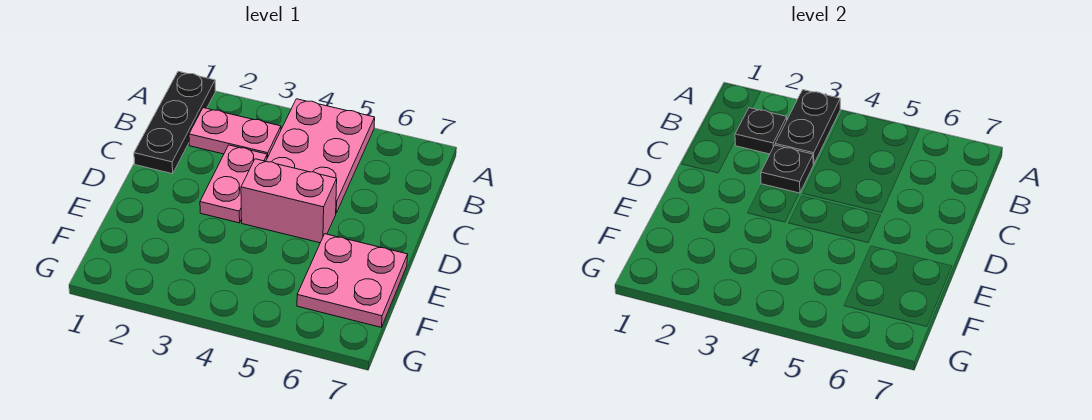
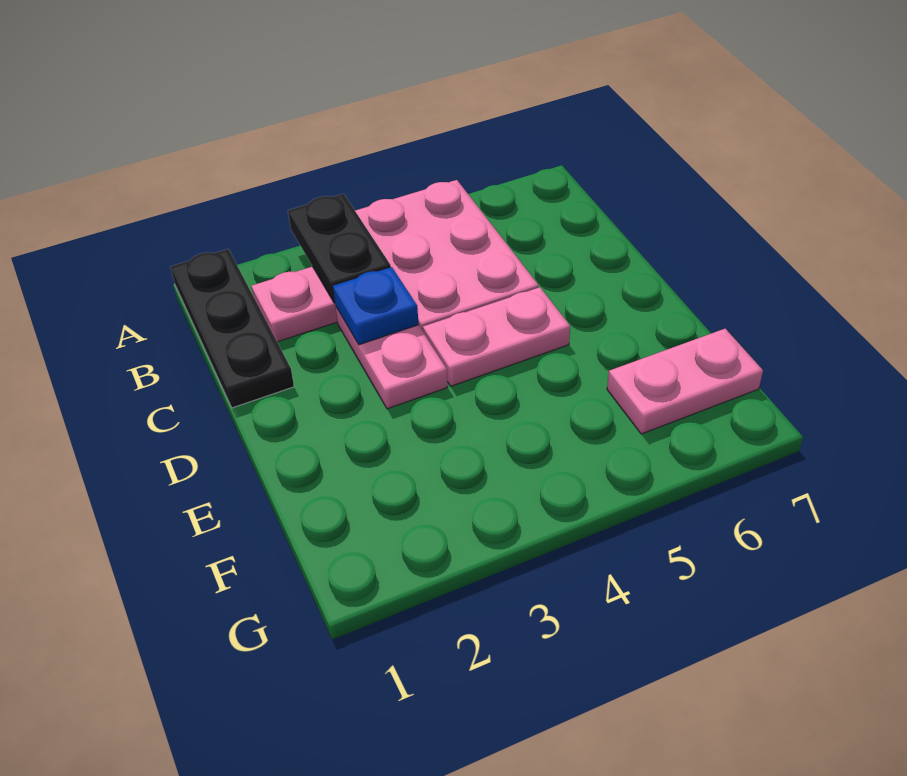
black 1x1 plate [735,108,787,154] -> none
black 1x1 plate [761,145,813,193] -> blue 1x1 plate [333,267,419,345]
pink 1x2 brick [241,159,337,243] -> pink 1x2 plate [423,287,570,386]
pink 2x2 plate [297,234,408,327] -> pink 1x2 plate [607,329,763,434]

